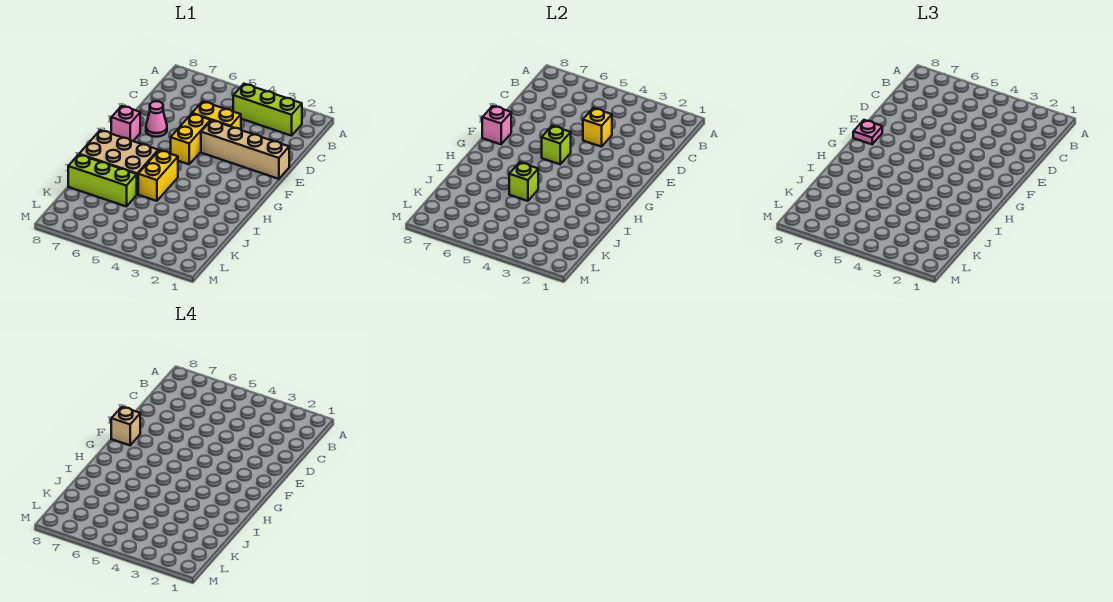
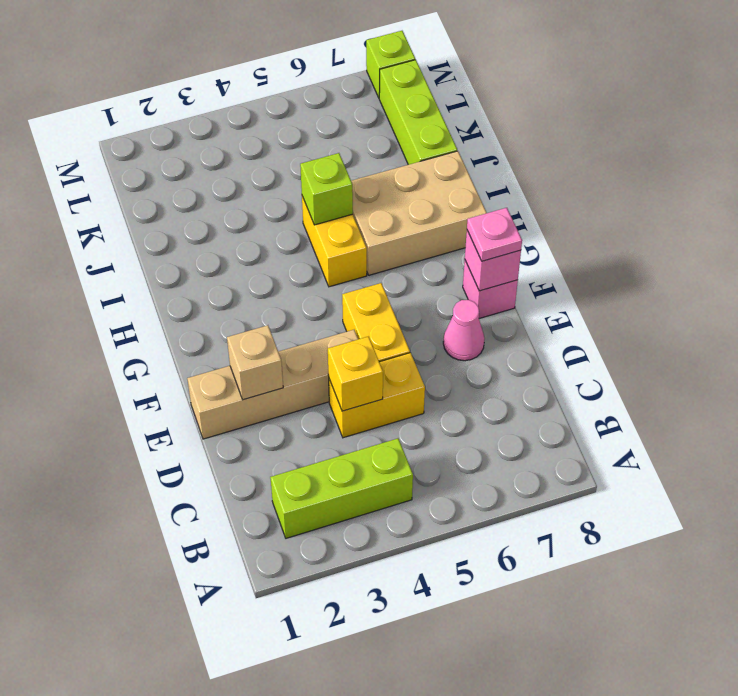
lime 1x1 brick [542,126,571,164] -> lime 1x1 brick moved to [366,31,415,97]
tan 1x1 brick [111,407,140,445] -> tan 1x1 brick moved to [227,325,283,400]
lime 1x3 brick [68,155,137,207] -> lime 1x3 brick turned to [379,60,457,165]

